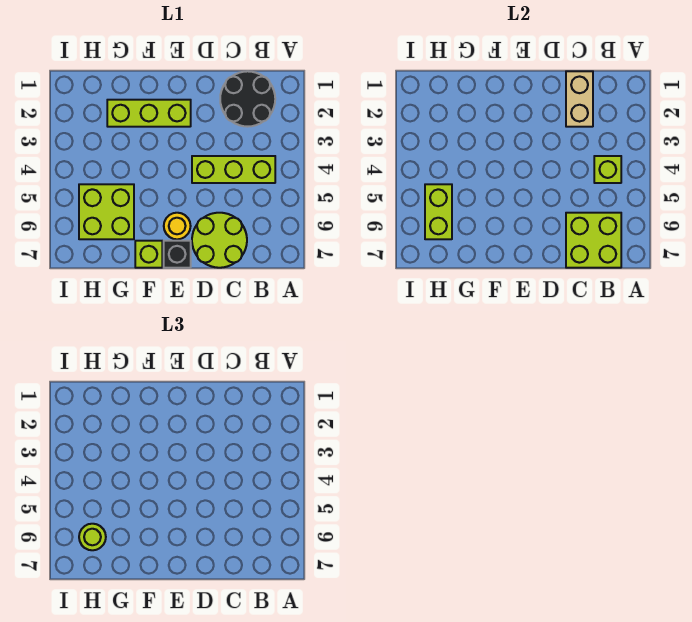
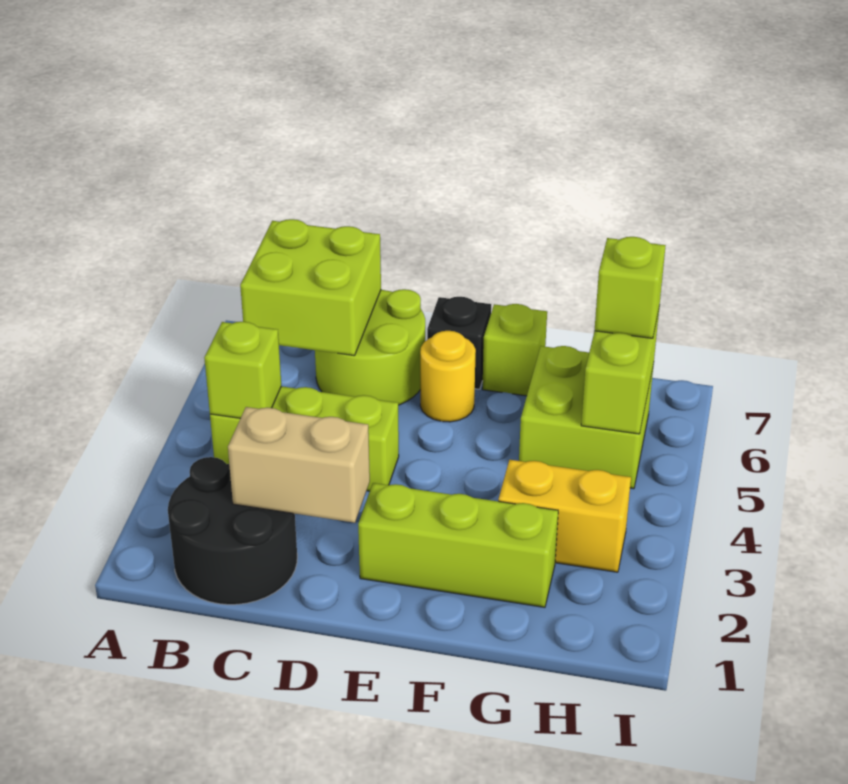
tan 1x2 brick [566,71,593,127] -> tan 1x2 brick turned to [228,407,370,523]
none -> yellow 1x2 brick [498,460,631,572]
lime 1x1 round brick [79,524,106,550] -> lime 1x1 brick [595,237,666,338]

